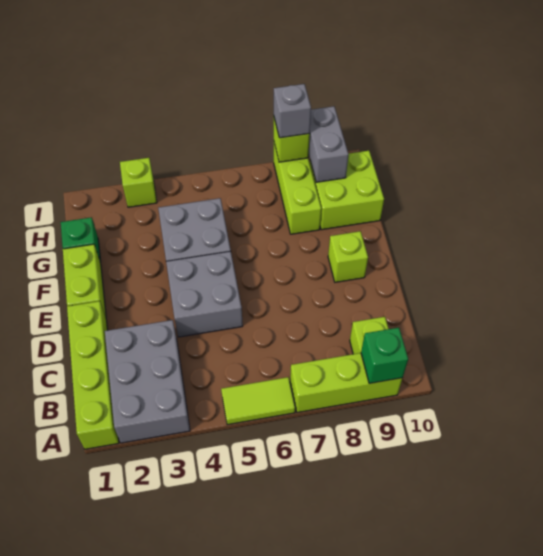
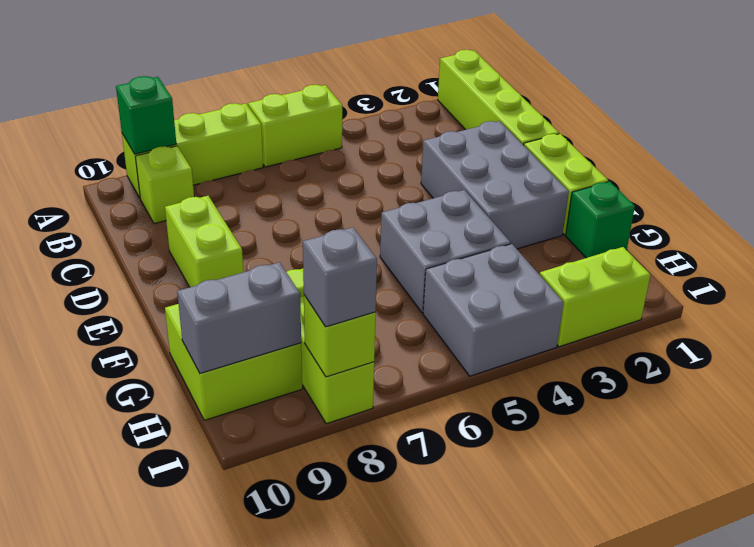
grey 2x3 brick [105,320,190,443] -> grey 2x3 brick moved to [421,121,569,249]
lime 1x2 tile [221,377,295,425] -> lime 1x2 brick [248,85,342,167]
grey 2x2 brick [166,251,243,337] -> grey 2x2 brick moved to [423,244,564,376]
lime 1x1 brick [328,231,368,282] -> lime 1x2 brick [165,196,243,287]
grey 1x2 brick [309,106,349,182] -> grey 1x2 brick turned to [177,262,301,373]
lime 1x1 brick [120,158,157,207] -> lime 1x2 brick [540,247,650,347]

